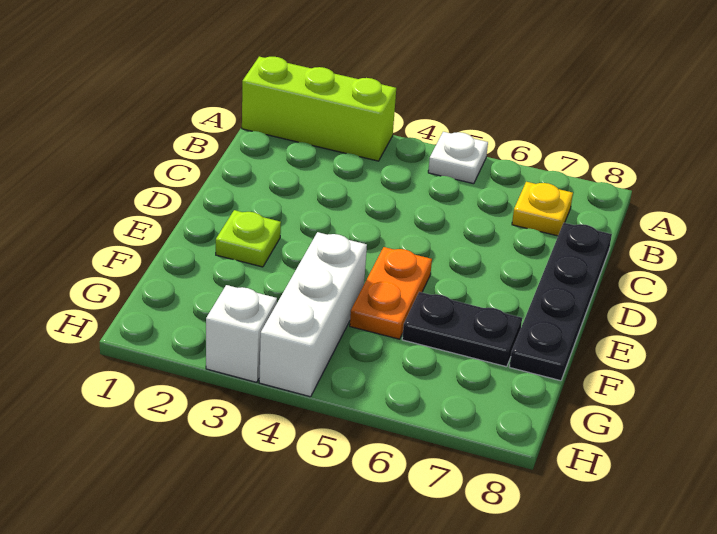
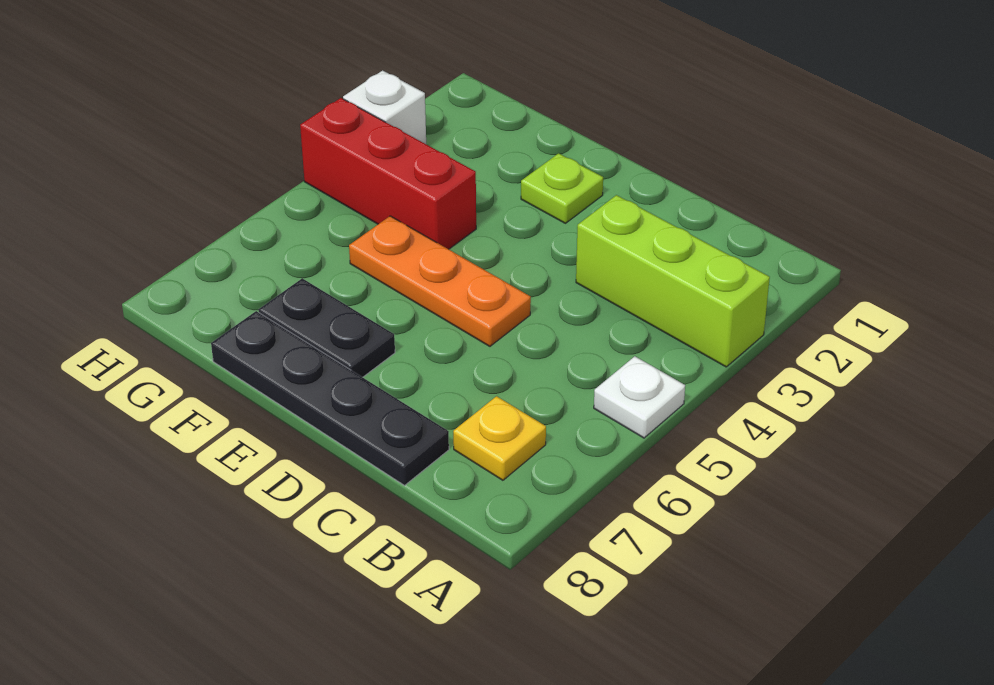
lime 1x3 brick [242,57,396,161] -> lime 1x3 brick turned to [576,195,770,367]
orange 1x2 plate [350,247,432,339] -> orange 1x3 plate [349,216,531,346]
white 1x3 brick [259,232,367,397] -> red 1x3 brick [300,98,476,249]
black 1x2 plate [402,292,522,367] -> black 1x2 plate turned to [259,278,395,377]

